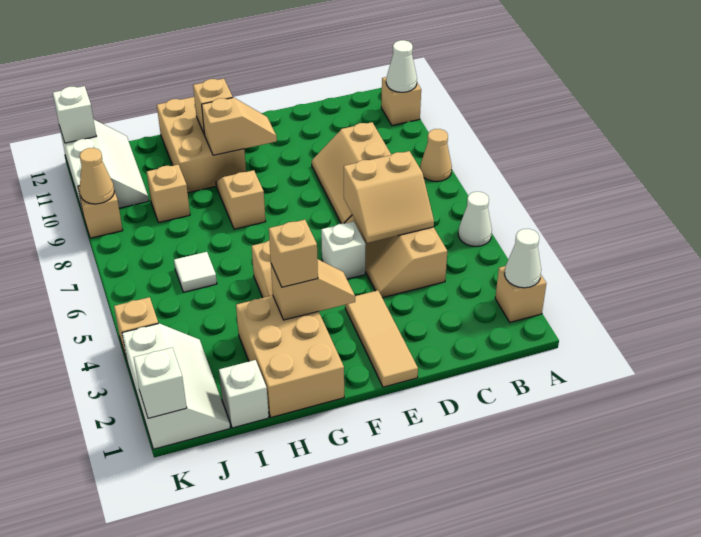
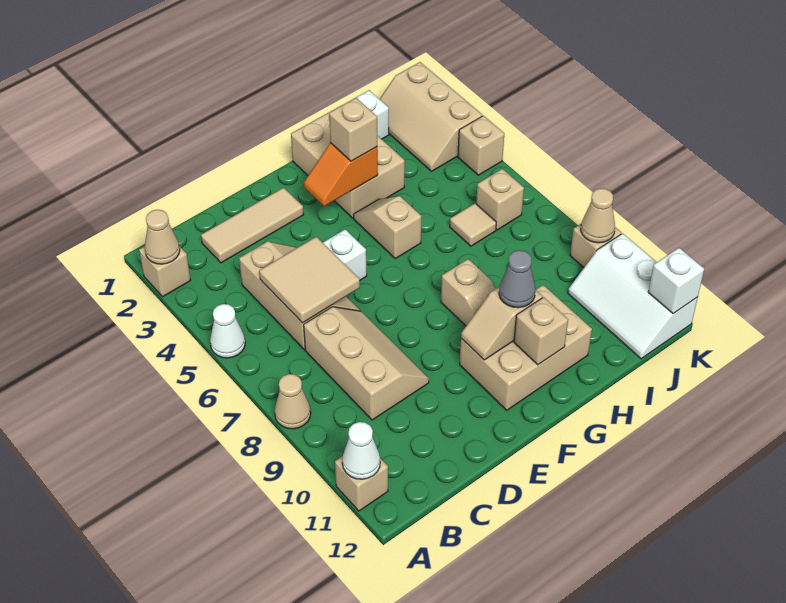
white 1x1 cone [505,229,541,288] -> tan 1x1 cone [145,210,180,264]
tan 2x2 slope [344,151,434,243] -> tan 2x2 tile [259,237,360,323]
tan 1x3 tile [345,290,418,387] -> tan 1x3 tile turned to [201,188,304,263]
tan 1x2 slope [271,259,355,320] -> orange 1x2 slope [304,143,378,206]
tan 2x3 brick [157,97,246,193] -> tan 2x3 brick turned to [460,285,592,410]
none -> grey 1x1 cone [499,250,535,308]
white 1x1 tile [174,252,217,292] -> tan 1x1 tile [450,203,496,246]
tan 1x1 brick [147,165,190,222] -> tan 1x1 brick moved to [476,169,524,230]
white 2x3 slope [122,323,230,449] -> tan 2x3 slope [380,62,482,171]
white 1x1 brick [133,348,187,418] -> none

